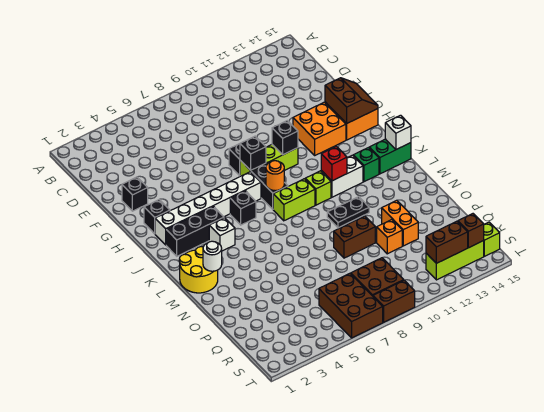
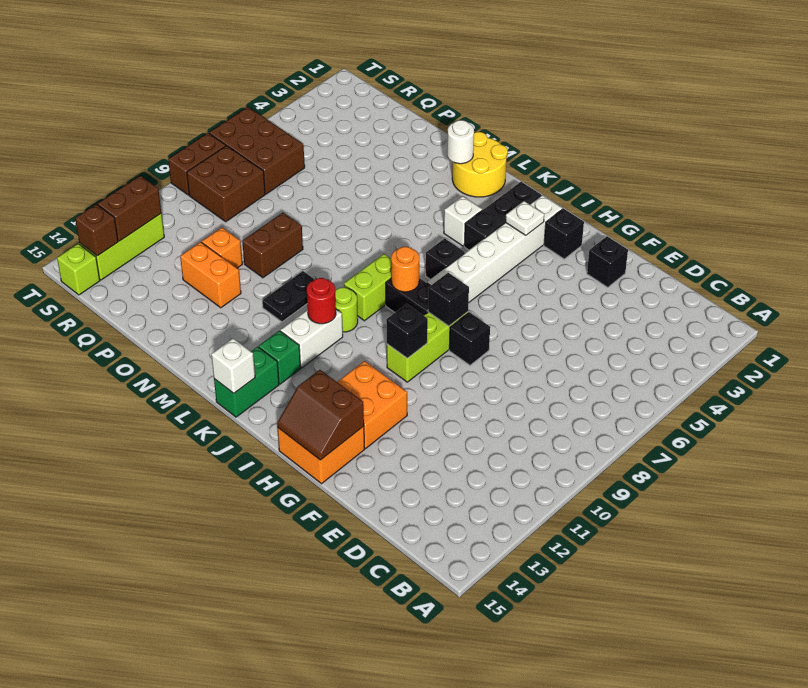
none -> white 1x1 plate [506,201,544,235]
lime 1x1 brick [305,171,331,205] -> lime 1x1 round brick [335,288,358,332]
red 1x1 brick [321,147,347,181] -> red 1x1 round brick [307,278,336,324]

